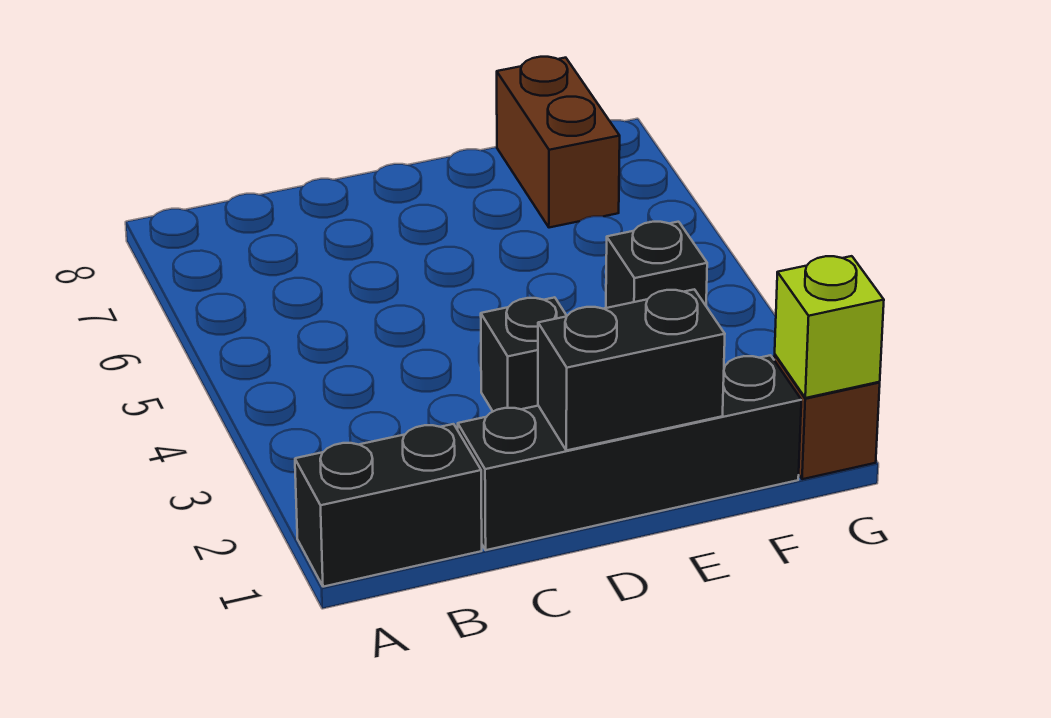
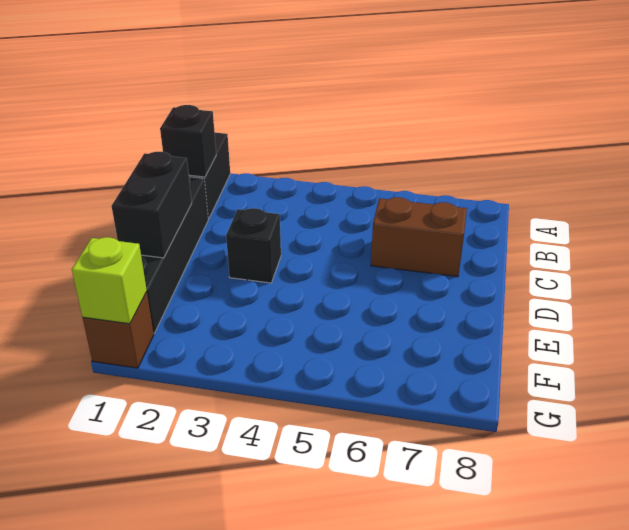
black 1x1 brick [606,222,707,308] -> black 1x1 brick moved to [160,105,216,177]
brown 1x2 brick [497,57,620,228] -> brown 1x2 brick moved to [371,197,467,277]

